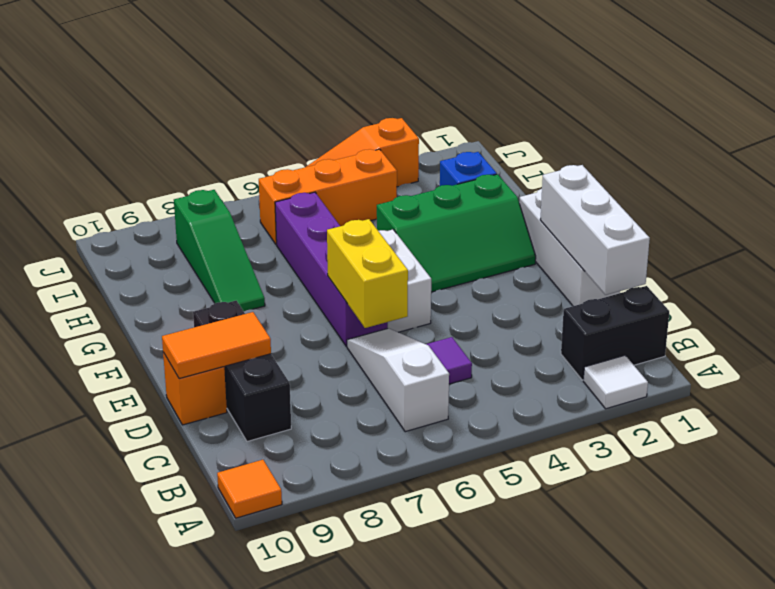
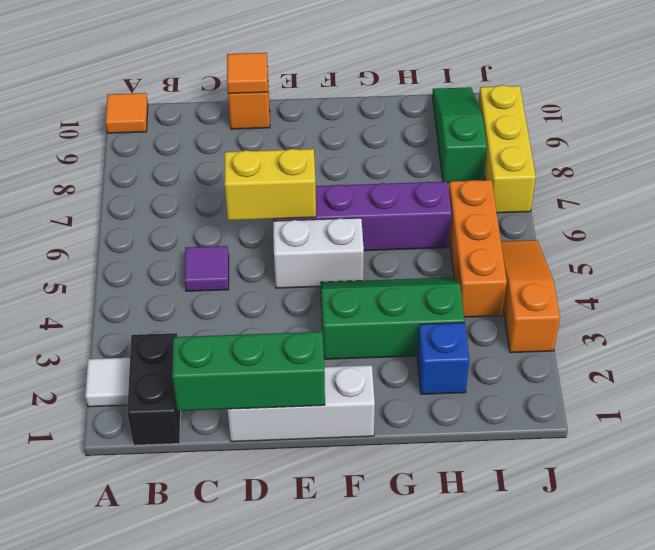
white 1x3 slope [347,328,449,432] -> none
white 1x3 brick [540,165,650,295] -> green 1x3 brick [172,332,325,411]
black 1x3 brick [193,301,291,442] -> none
orange 1x2 tile [162,312,271,379] -> orange 1x1 tile [227,53,268,94]
green 2x3 slope [377,174,536,292] -> green 2x3 slope turned to [321,277,465,359]
green 1x3 slope [174,190,265,311] -> green 1x3 slope turned to [432,87,487,183]
none -> yellow 1x3 brick [478,85,536,213]

